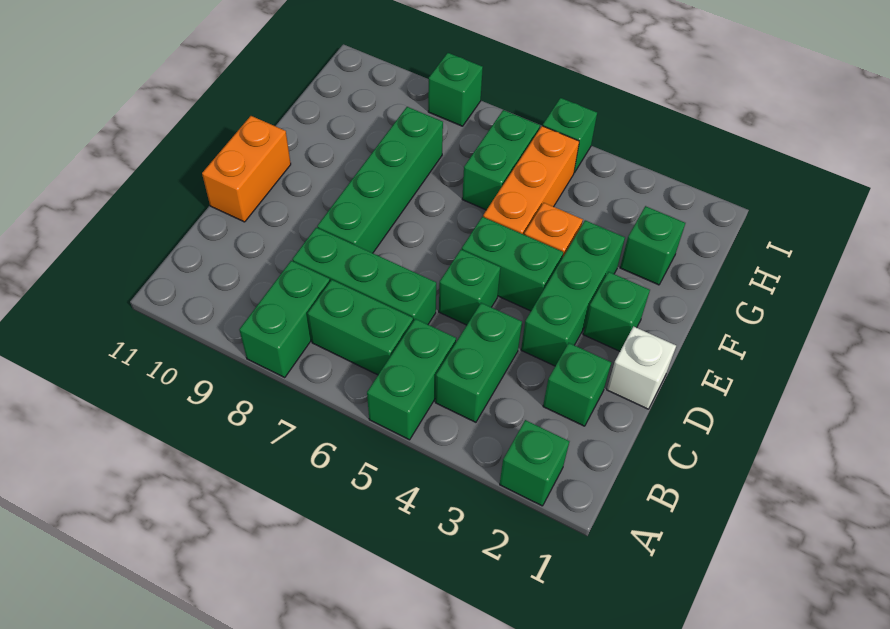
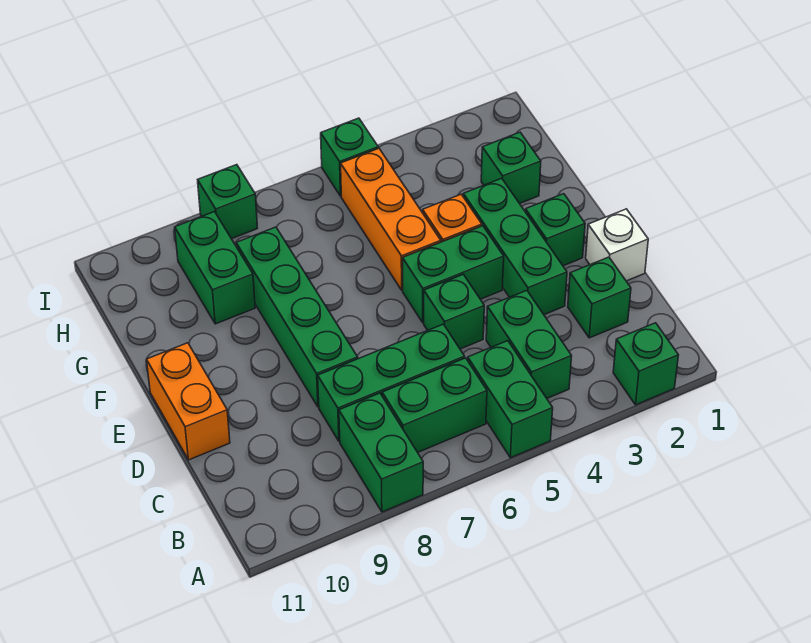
green 1x2 brick [462,110,540,210] -> green 1x2 brick moved to [175,212,255,324]

